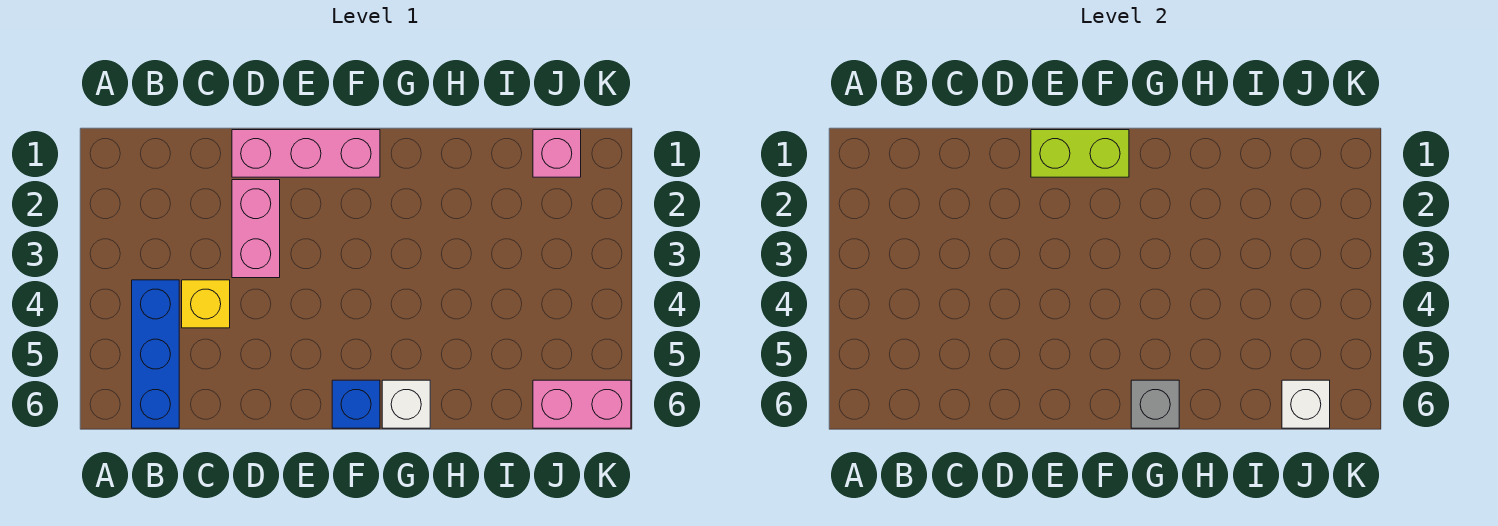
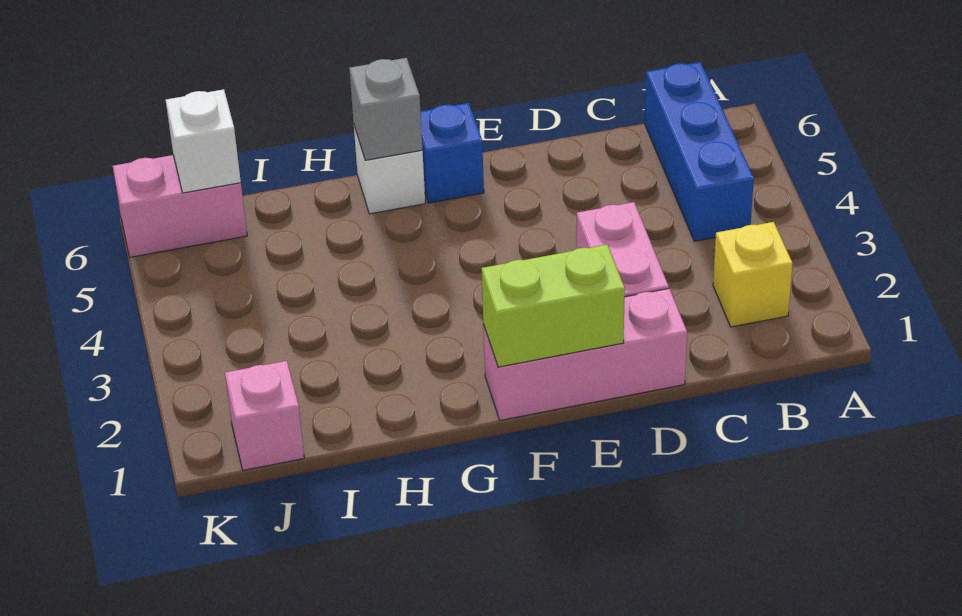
yellow 1x1 brick [182,280,230,328] -> yellow 1x1 brick moved to [713,222,793,327]

